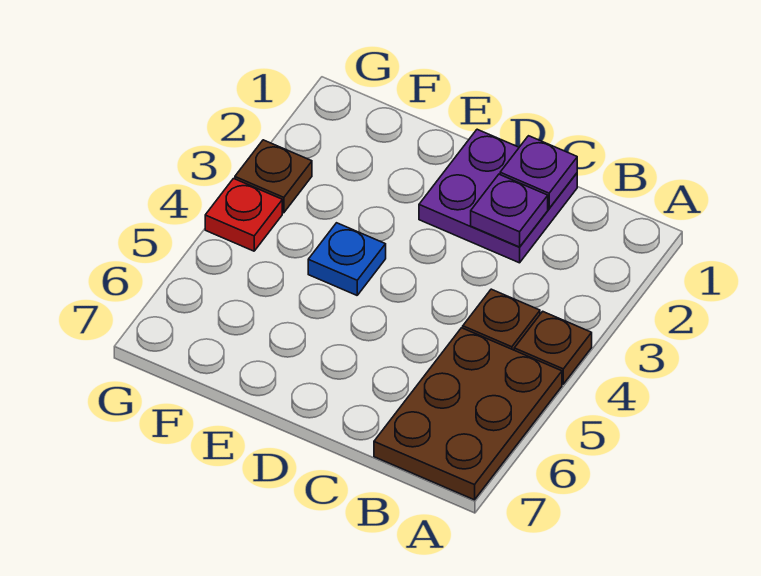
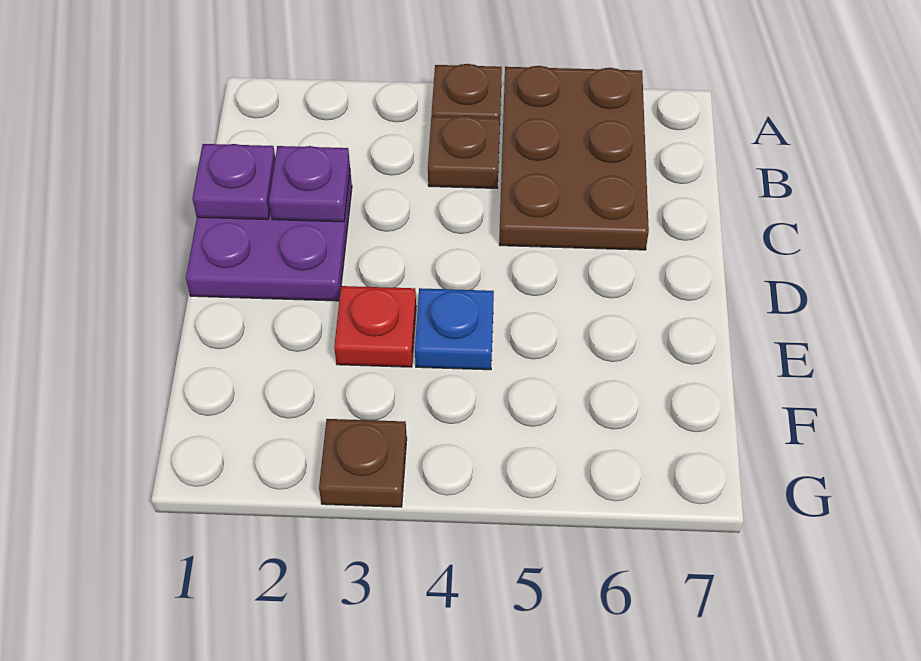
brown 2x3 plate [374,328,562,500] -> brown 2x3 plate turned to [499,66,649,250]
red 1x1 plate [205,179,282,251] -> red 1x1 plate moved to [334,286,416,367]

